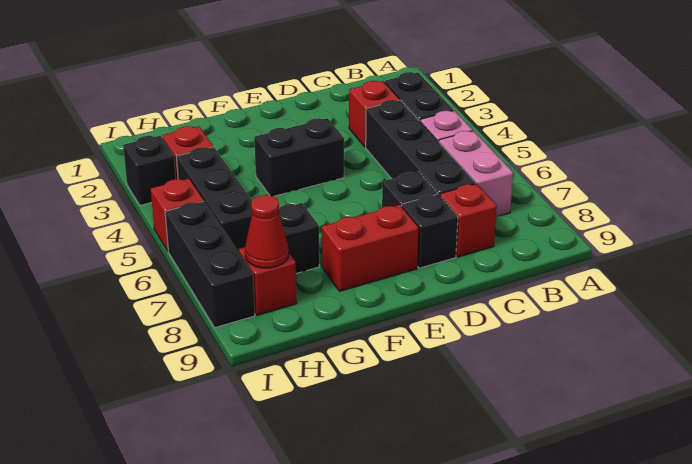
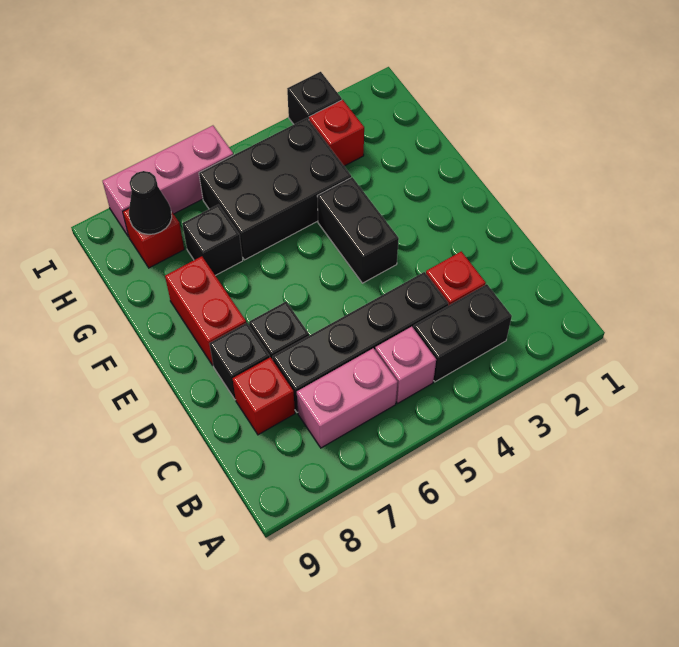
black 1x3 brick [177,147,252,252] -> black 2x3 brick [199,118,351,260]
red 1x1 cone [245,195,289,268] -> black 1x1 cone [129,171,172,234]
red 1x1 brick [151,179,204,251] -> none
black 1x3 brick [165,201,255,328] -> pink 1x3 brick [103,126,233,237]

